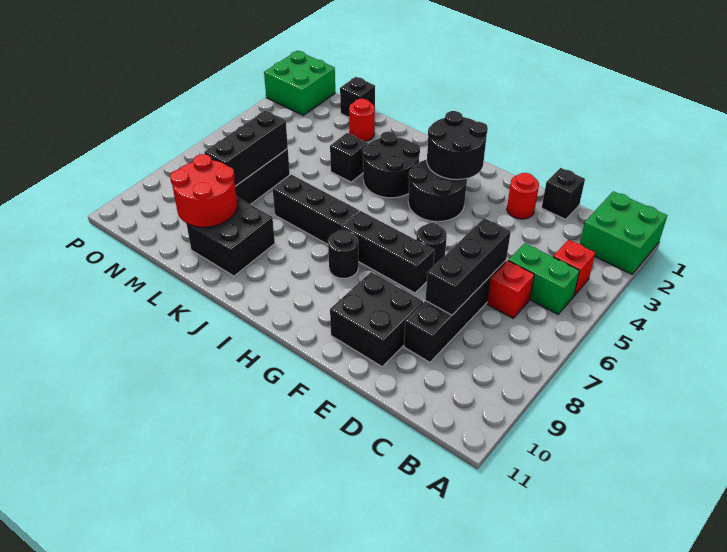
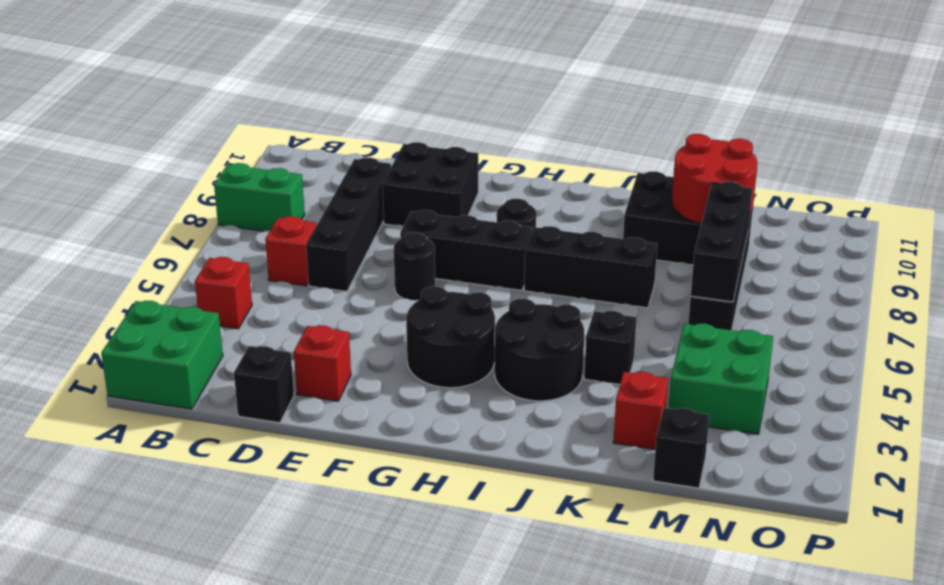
green 1x2 brick [508,243,580,314] -> green 1x2 brick moved to [214,163,305,231]
black 1x3 brick [425,218,511,315] -> none
red 1x1 round brick [507,173,539,219] -> red 1x1 brick [294,326,351,401]
black 2x2 round brick [427,111,488,180] -> none
red 1x1 round brick [349,99,375,141] -> red 1x1 brick [613,372,668,449]
green 2x2 brick [264,51,335,115] -> green 2x2 brick moved to [669,324,773,434]

